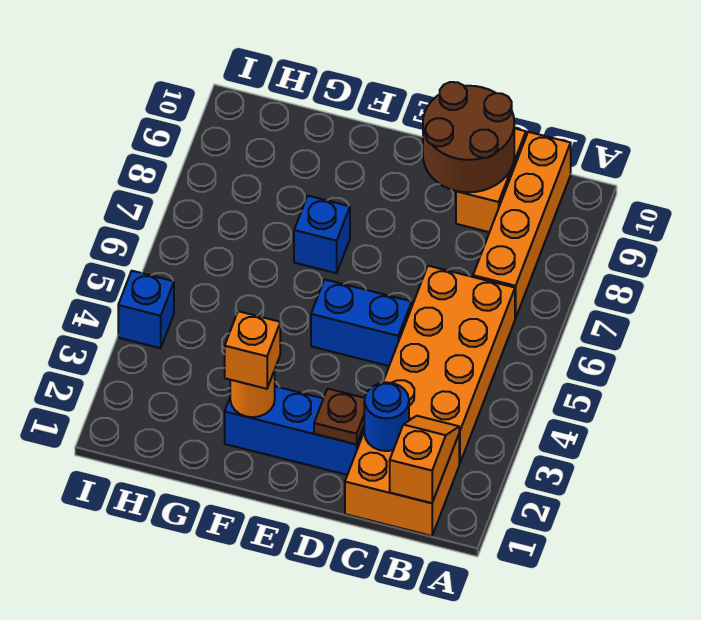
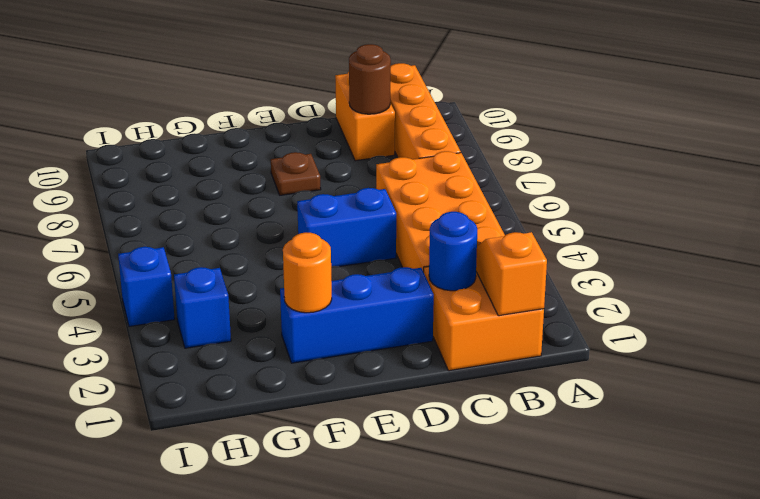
brown 2x2 round brick [423,82,514,192] -> brown 1x1 round brick [349,44,391,114]
brown 1x1 plate [314,389,365,444] -> brown 1x1 plate moved to [271,152,321,195]
orange 1x1 brick [225,311,280,389] -> none
blue 1x1 brick [294,196,350,273] -> blue 1x1 brick moved to [174,267,231,348]

